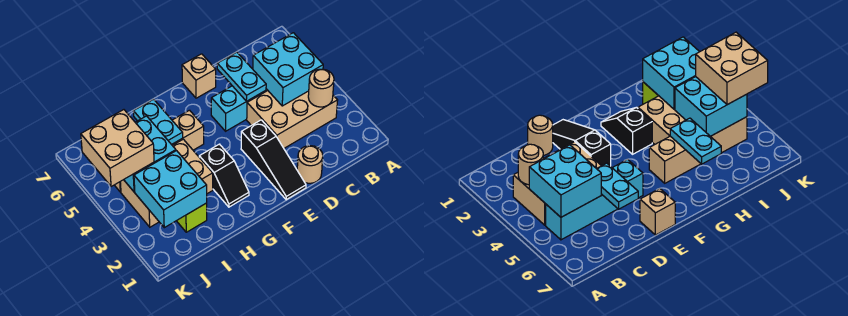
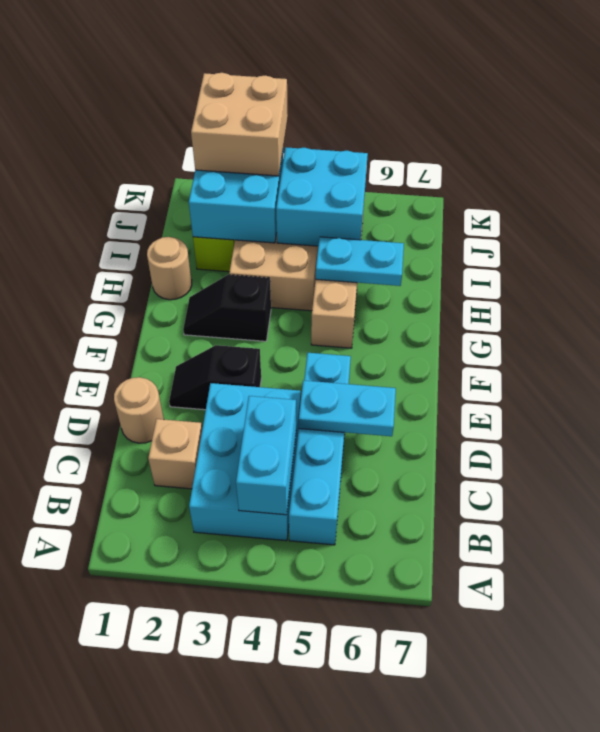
tan 2x3 brick [247,91,338,148] -> cyan 2x3 brick [189,383,301,541]
tan 1x1 round brick [308,69,334,107] -> tan 1x1 round brick moved to [147,237,192,300]
cyan 2x2 brick [253,33,323,106] -> cyan 1x2 brick [236,396,296,515]
black 1x3 slope [241,120,306,200] -> black 1x2 slope [169,345,261,410]
tan 1x1 brick [182,54,216,98] -> tan 1x1 brick moved to [148,419,202,489]
tan 2x2 brick [81,110,154,187] -> tan 2x2 brick moved to [191,73,288,176]

